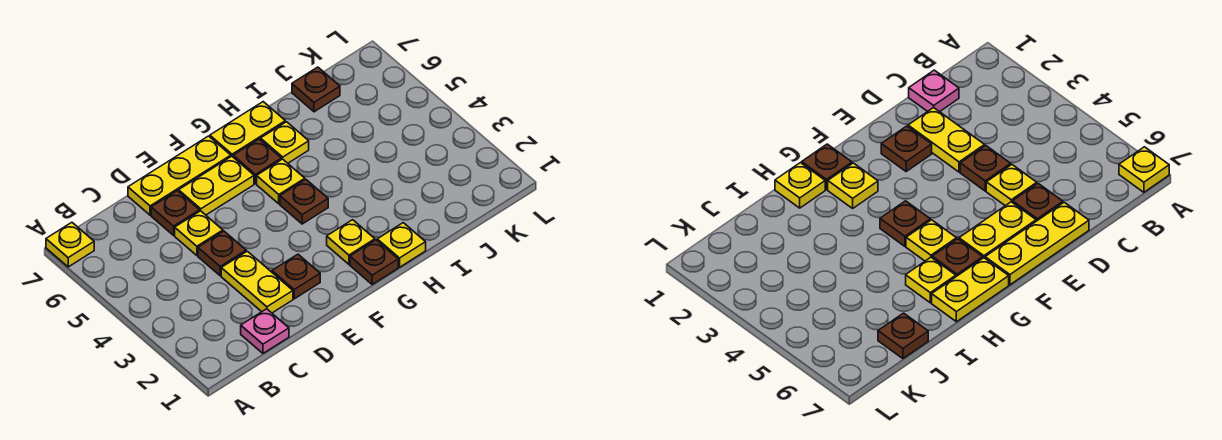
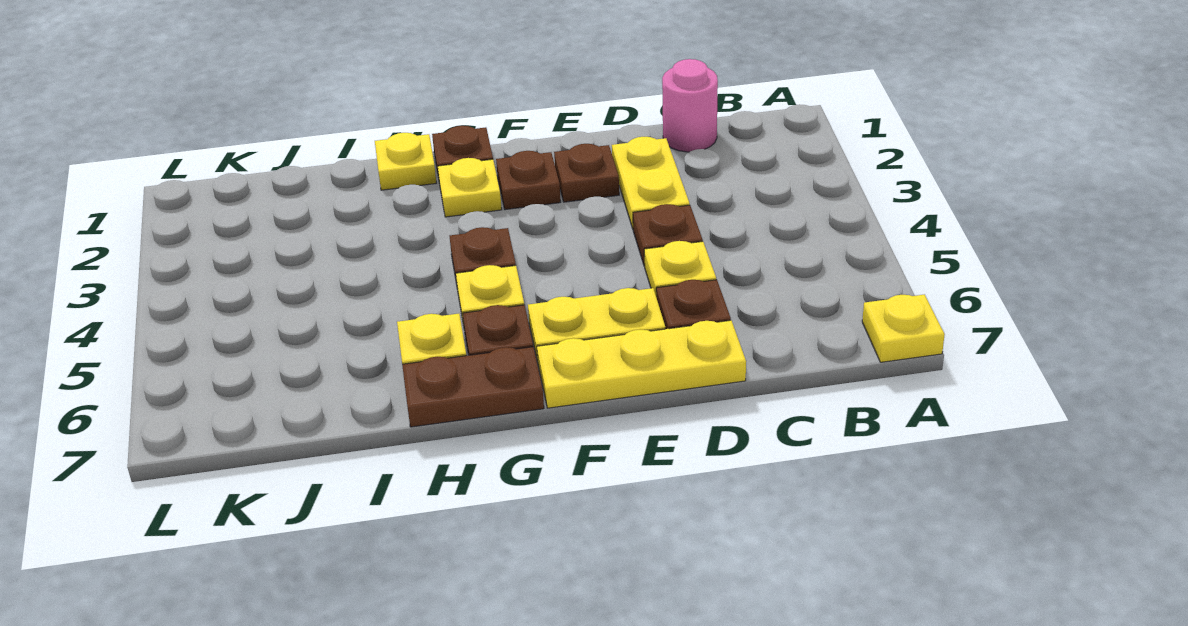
pink 1x1 plate [241,309,289,353] -> pink 1x1 round brick [662,59,718,152]
yellow 1x2 plate [210,102,285,157] -> brown 1x2 plate [402,347,544,427]
brown 1x1 plate [292,67,340,112] -> brown 1x1 plate moved to [496,151,561,210]

